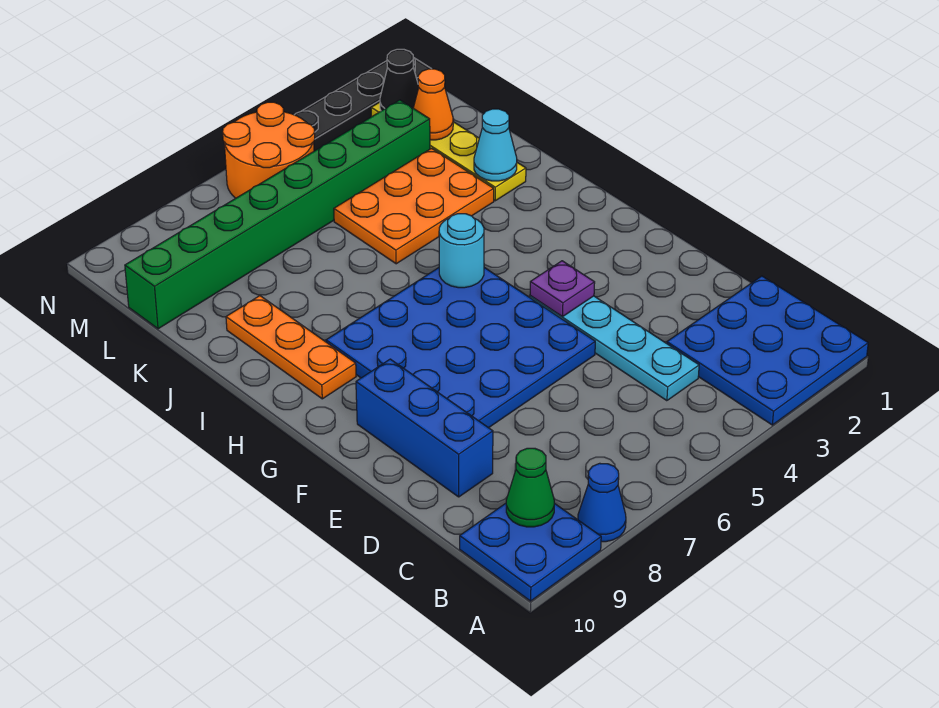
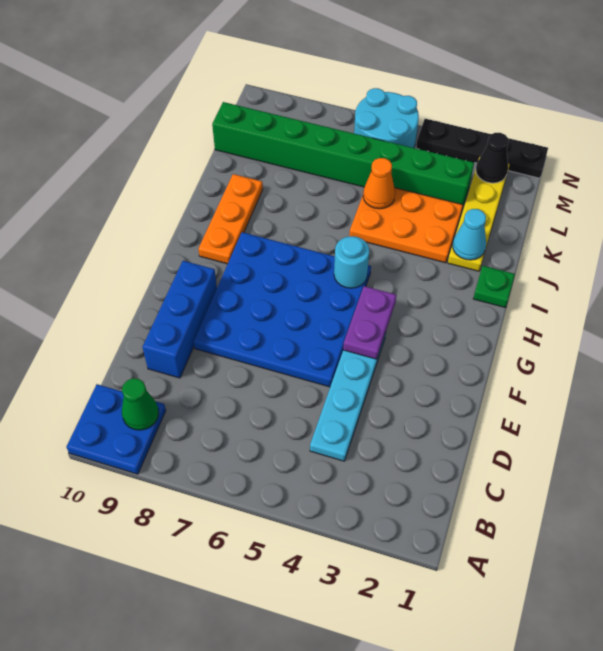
blue 3x3 plate [667,276,868,425] -> none
blue 1x1 cone [578,463,626,542] -> none
purple 1x1 plate [530,261,595,317] -> purple 1x2 plate [343,286,396,359]
none -> green 1x1 plate [473,266,515,308]
orange 1x1 cone [413,69,453,140] -> orange 1x1 cone moved to [363,158,395,209]
orange 2x2 round brick [223,102,315,198] -> cyan 2x2 round brick [354,88,419,148]

